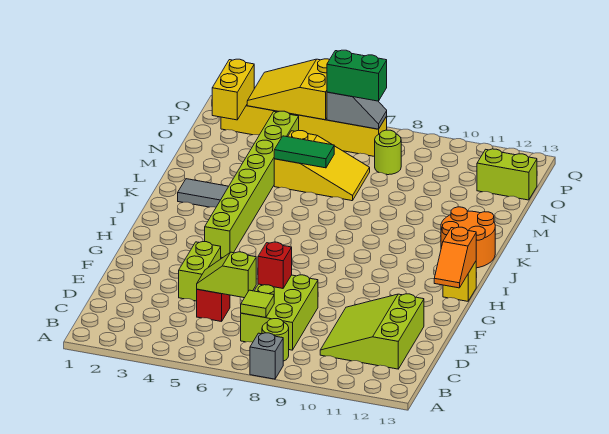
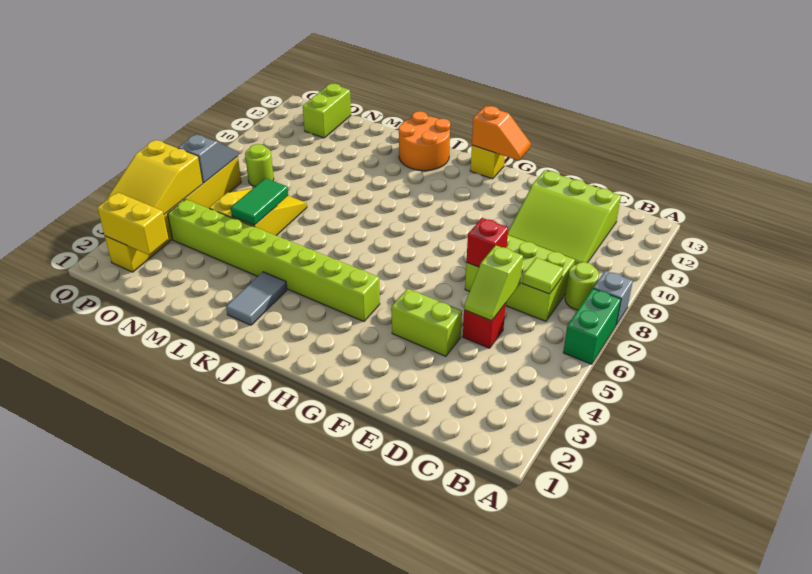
green 1x2 brick [327,50,387,101] -> green 1x2 brick moved to [563,289,621,364]

